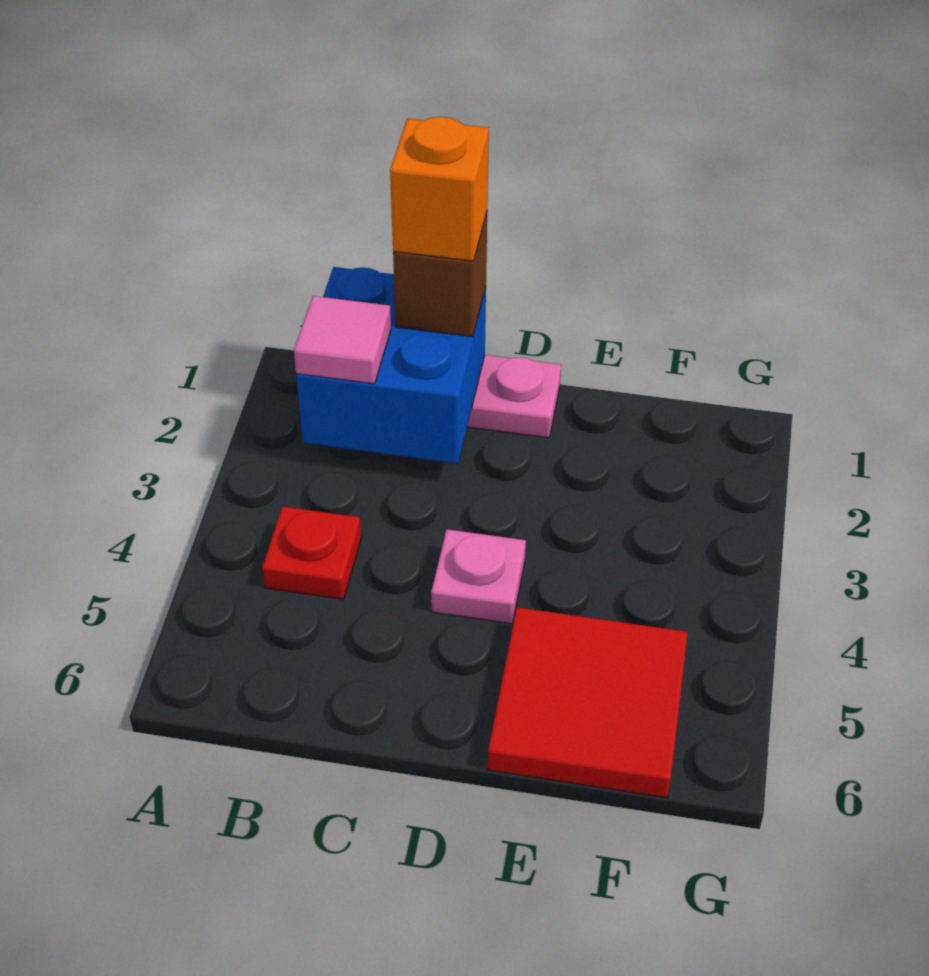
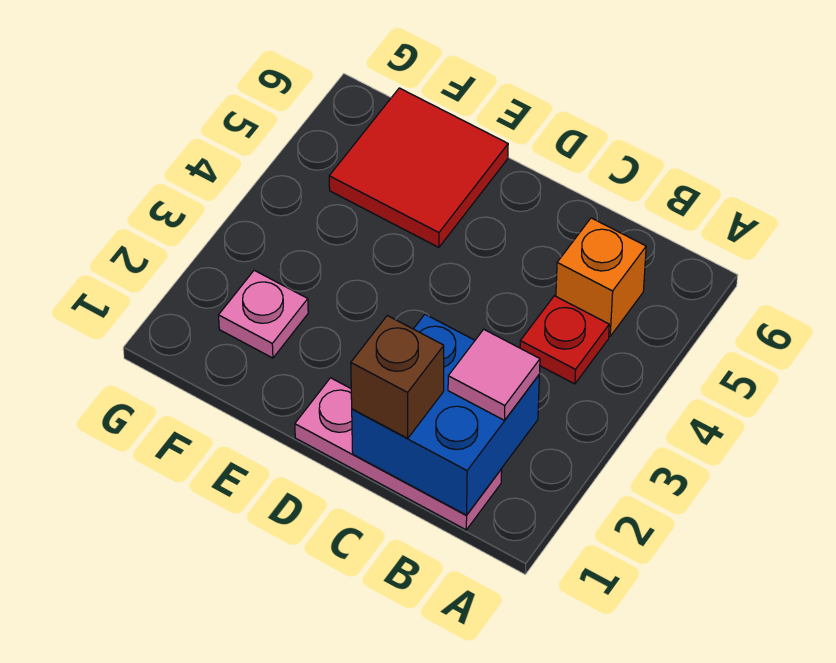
orange 1x1 brick [390,117,489,261] -> orange 1x1 brick moved to [556,218,646,336]
pink 1x1 plate [431,529,526,624] -> pink 1x1 plate moved to [219,270,308,358]

